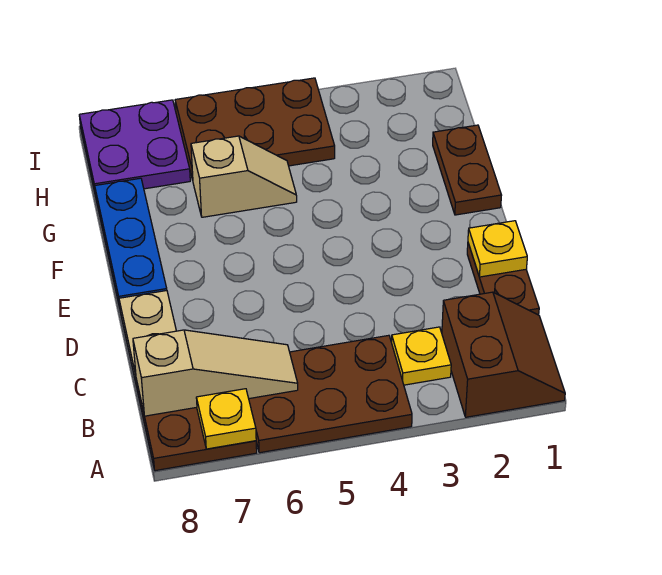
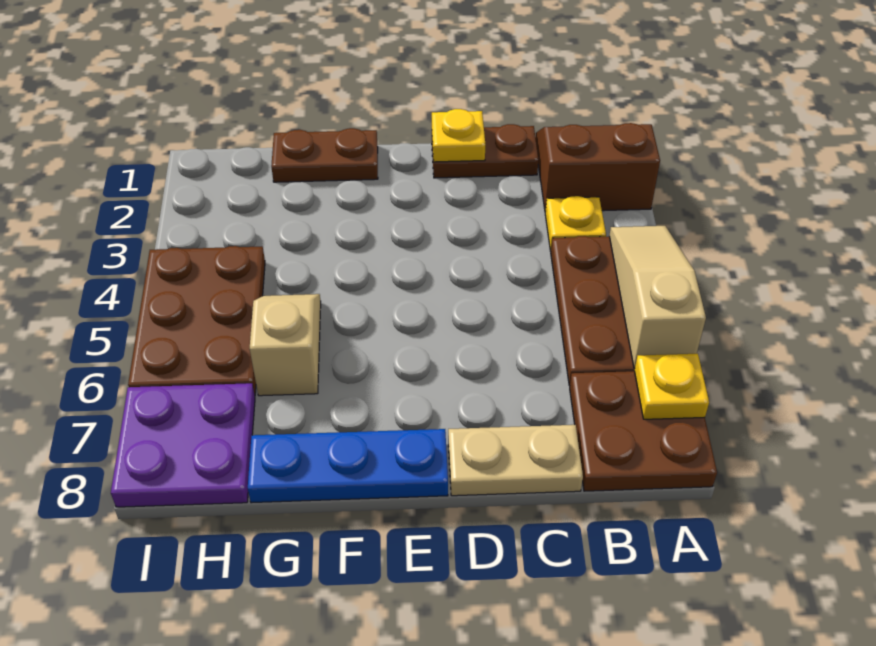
tan 1x3 slope [133,330,298,416] -> tan 1x3 slope moved to [609,226,706,368]

